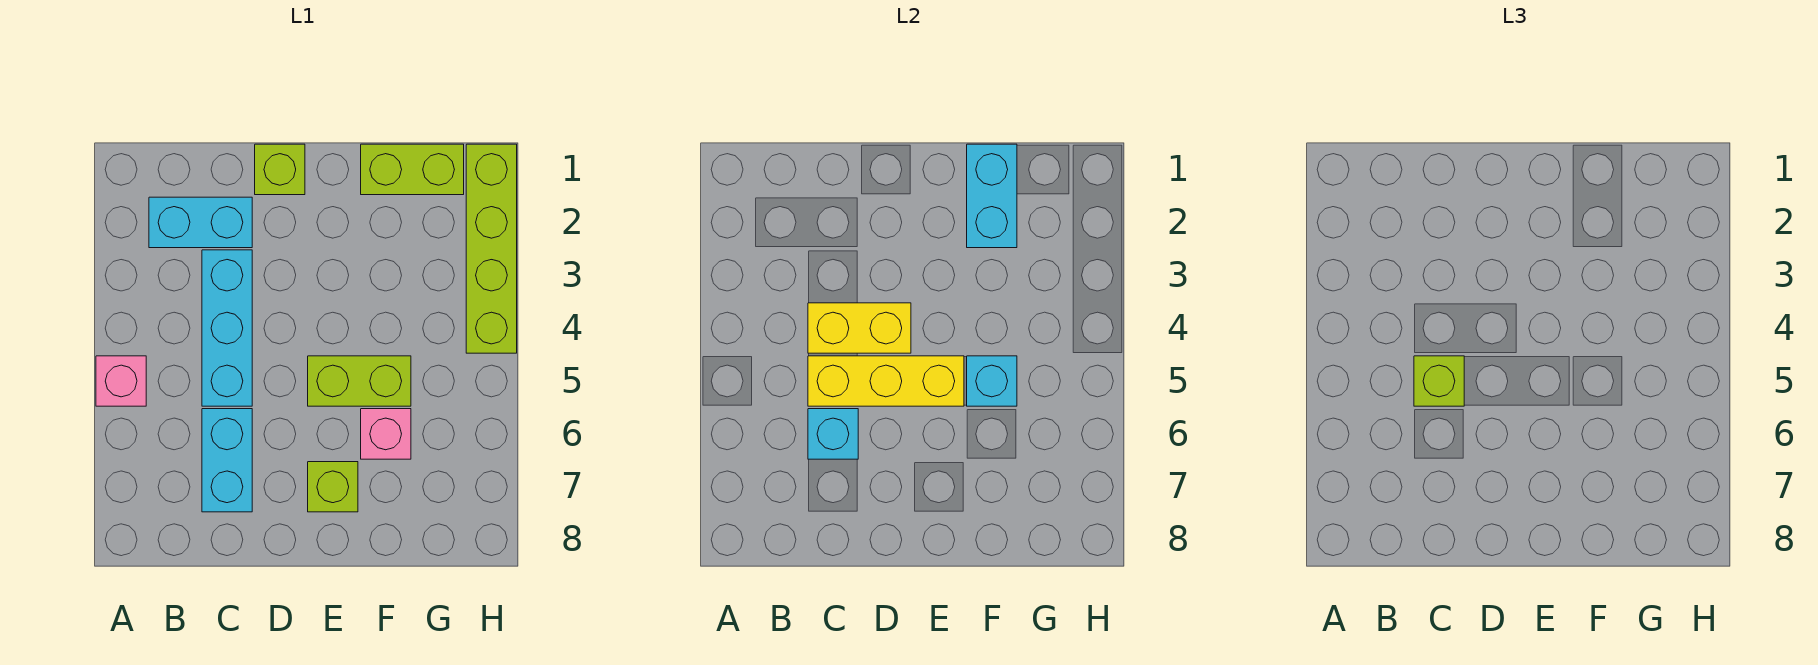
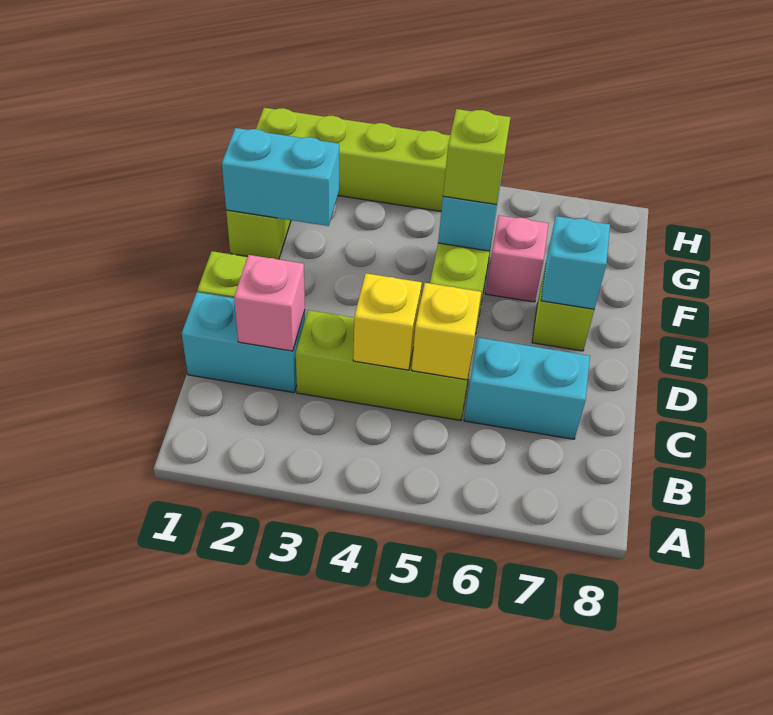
pink 1x1 brick [96,356,146,406] -> pink 1x1 brick moved to [234,255,305,351]
cyan 1x2 brick [149,197,252,248] -> cyan 1x2 brick turned to [182,292,305,393]
cyan 1x3 brick [202,250,252,406] -> lime 1x3 brick [296,310,474,420]
yellow 1x2 brick [808,303,911,353] -> yellow 1x1 brick [353,273,422,370]
yellow 1x3 brick [808,356,964,406] -> yellow 1x1 brick [412,283,481,380]
lime 1x1 brick [1414,356,1464,406] -> lime 1x1 brick moved to [443,109,511,205]
cyan 1x1 brick [808,409,858,459] -> cyan 1x1 brick moved to [541,216,610,309]

